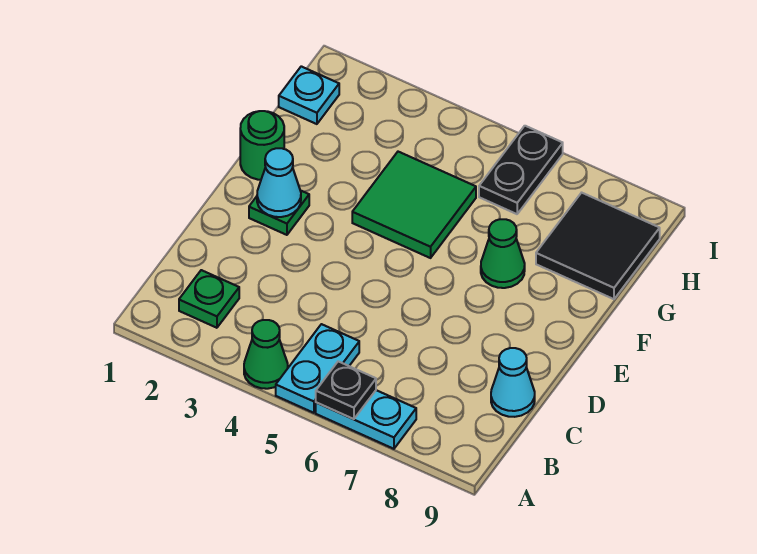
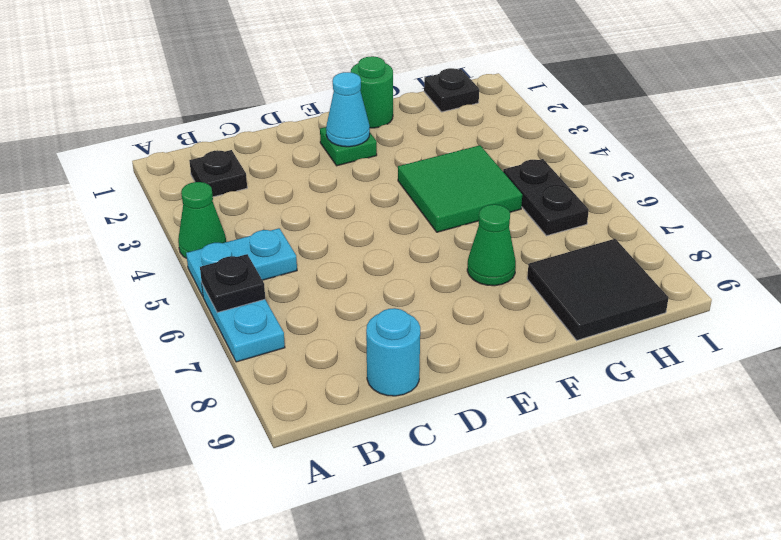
green 1x1 plate [179,270,239,328] -> black 1x1 plate [189,150,247,197]
cyan 1x1 cone [491,348,535,417] -> cyan 1x1 round brick [366,308,420,396]
cyan 1x1 plate [279,66,339,124] -> black 1x1 plate [424,68,479,112]
black 1x2 plate [479,126,563,214] -> black 1x2 plate turned to [503,159,589,236]

